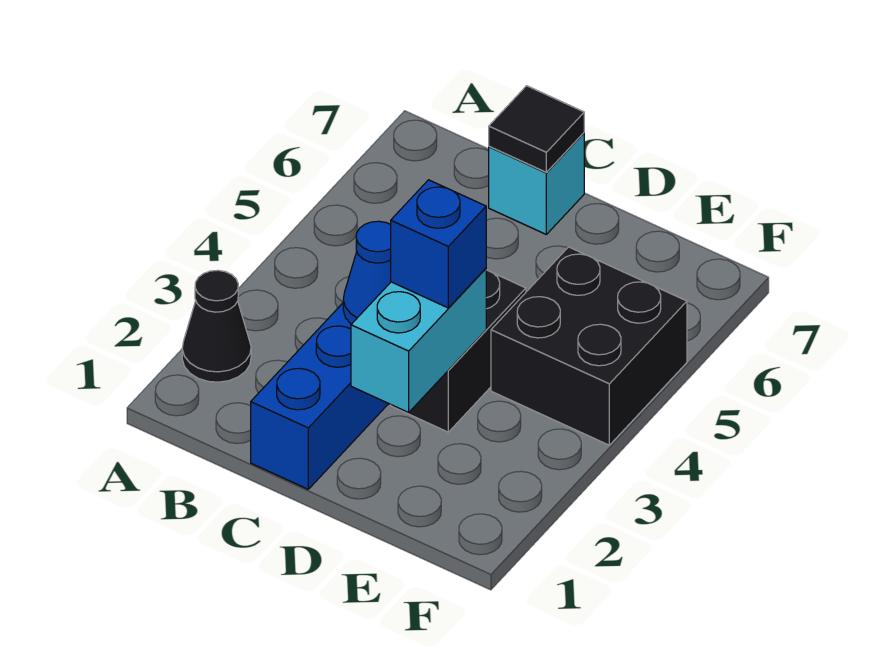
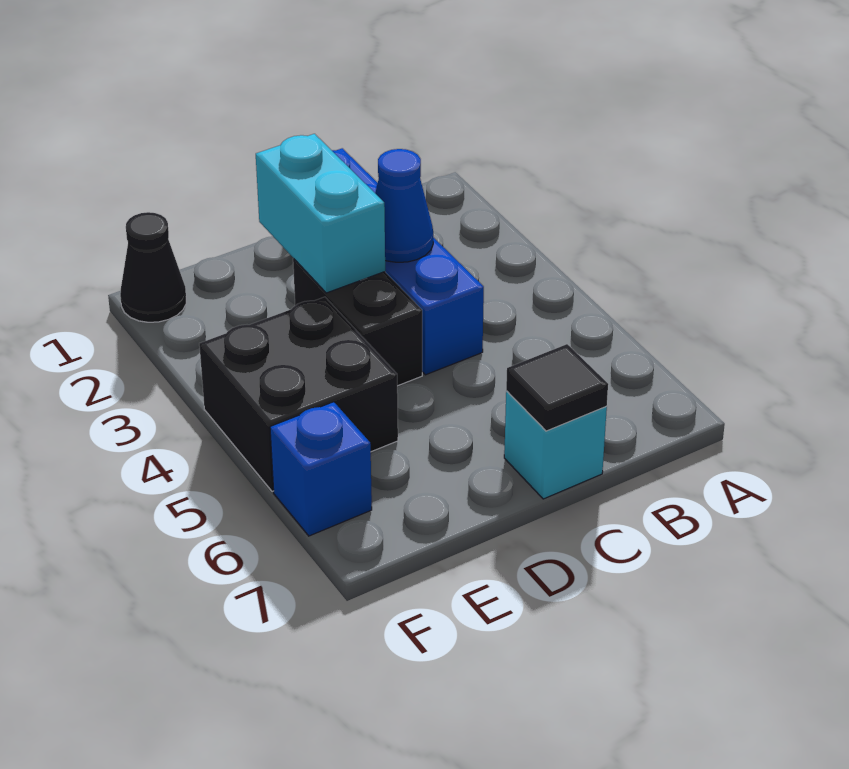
black 1x1 cone [182,270,251,382] -> black 1x1 cone moved to [120,212,186,322]
blue 1x1 brick [391,180,486,308] -> blue 1x1 brick moved to [270,402,372,536]

